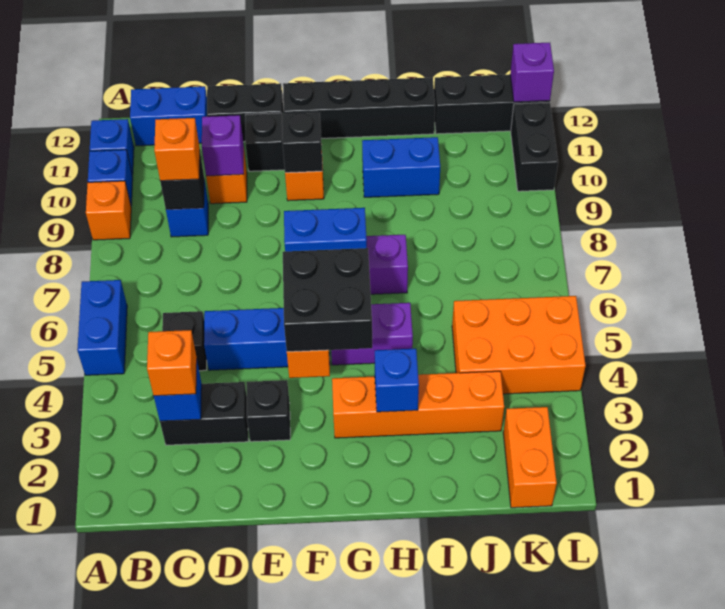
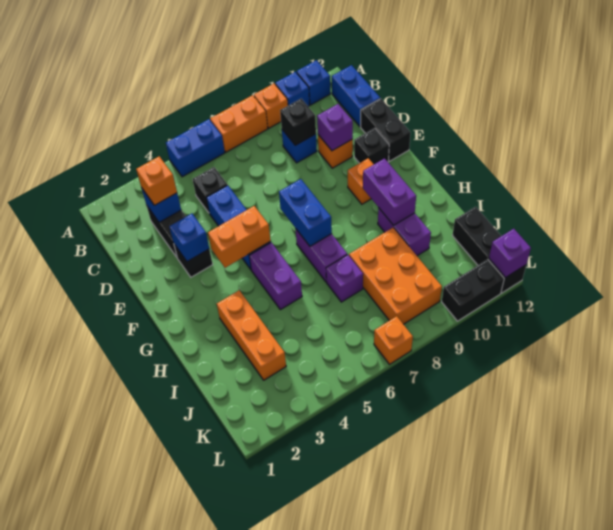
orange 1x1 brick [154,118,200,181] -> orange 1x1 brick moved to [374,316,413,364]
black 2x2 brick [283,248,372,352] -> none
black 1x1 brick [282,112,322,173] -> none
black 1x4 brick [283,77,435,138] -> none
orange 1x4 brick [332,371,504,438] -> orange 1x3 brick [217,290,286,380]
none -> purple 1x2 brick [363,159,416,225]
blue 1x1 brick [375,349,419,412] -> blue 1x1 brick moved to [169,214,209,262]
blue 1x2 brick [362,137,440,197] -> purple 1x2 brick [378,208,431,256]
none -> purple 1x1 brick [326,255,363,302]
orange 2x3 brick [452,296,586,394] -> orange 2x3 brick moved to [349,228,442,324]
orange 1x2 brick [503,407,557,508] -> orange 1x2 brick moved to [210,95,268,152]

